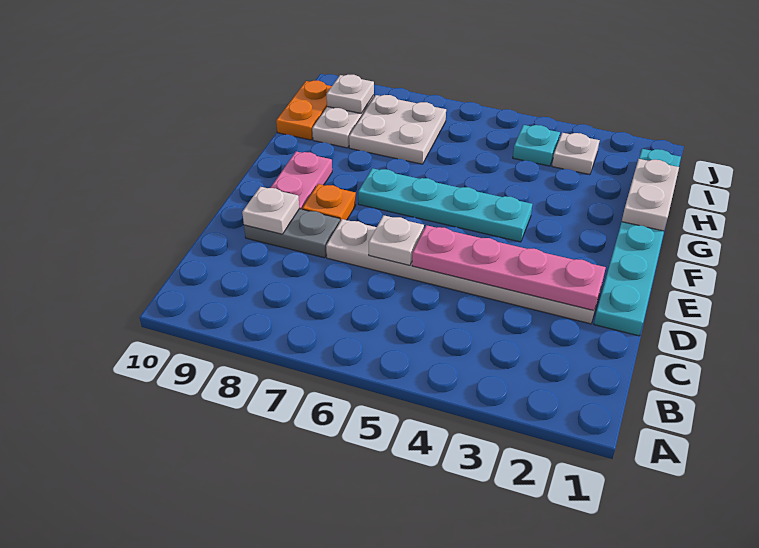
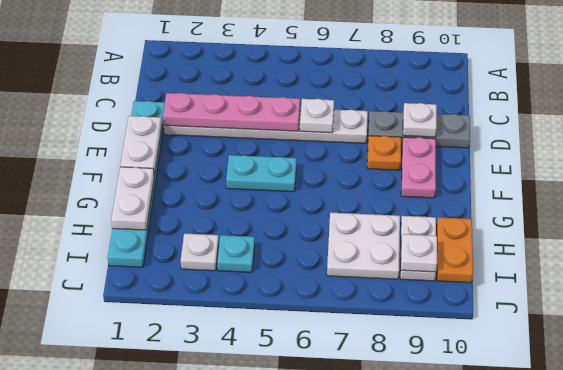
grey 1x2 plate [244,209,340,258] -> grey 1x3 plate [368,111,470,148]
none -> white 1x2 plate [120,116,162,176]
cyan 1x4 plate [358,168,532,242] -> cyan 1x2 plate [226,155,296,192]

